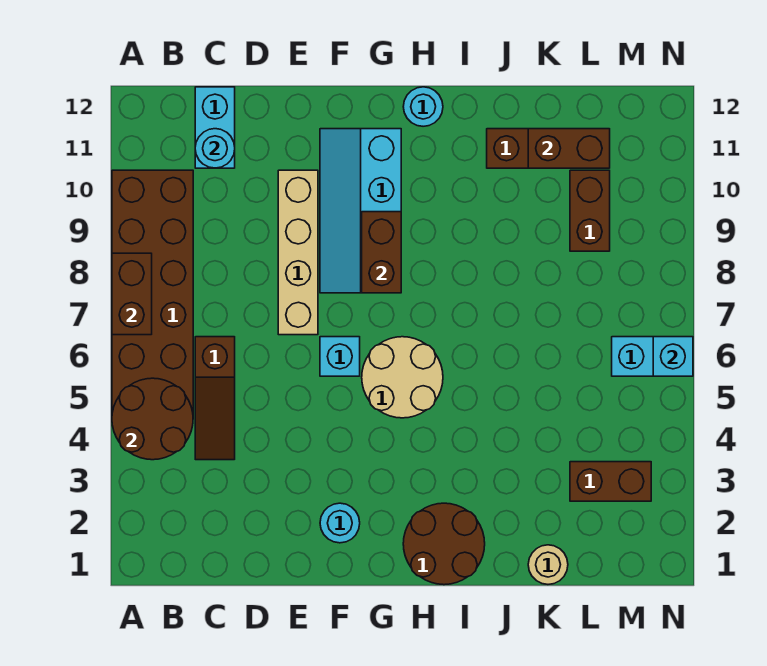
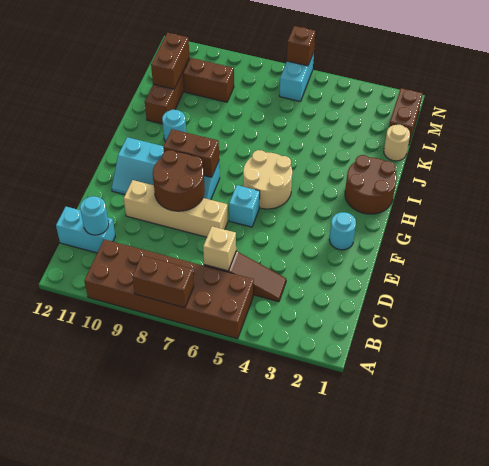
brown 2x2 round brick [112,378,193,460] -> brown 2x2 round brick moved to [153,150,205,211]
none -> tan 1x1 brick [203,226,236,271]
cyan 1x1 round brick [403,87,443,126] -> cyan 1x1 round brick moved to [162,110,186,142]
brown 1x2 brick [570,462,651,501] -> brown 1x2 brick moved to [389,88,423,145]
cyan 1x1 brick [653,337,693,376] -> brown 1x1 brick [287,26,315,66]

